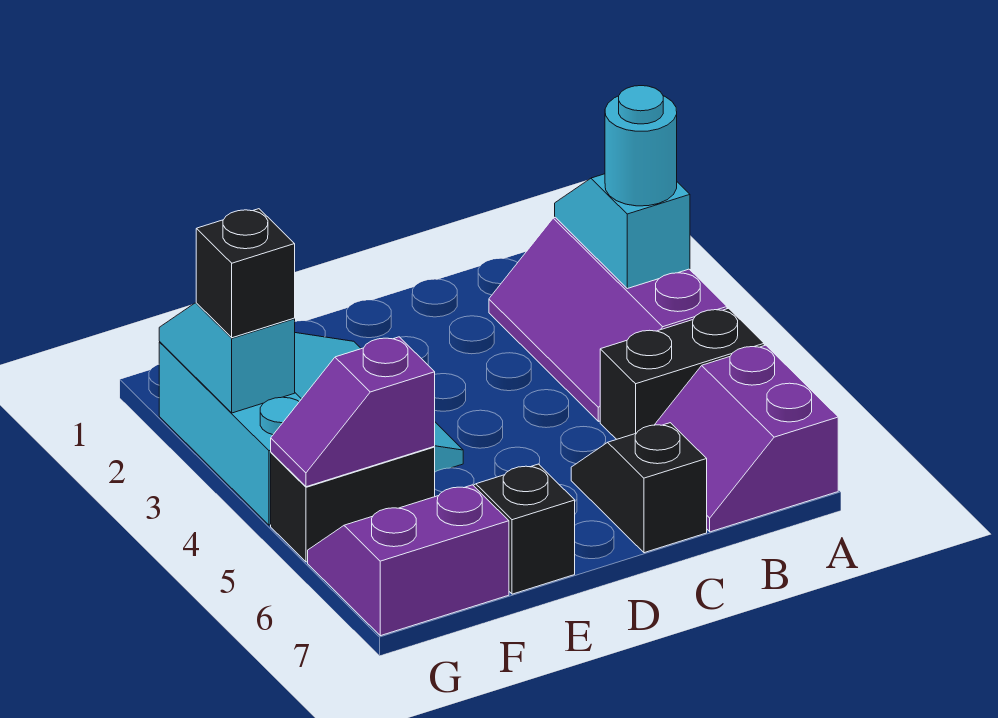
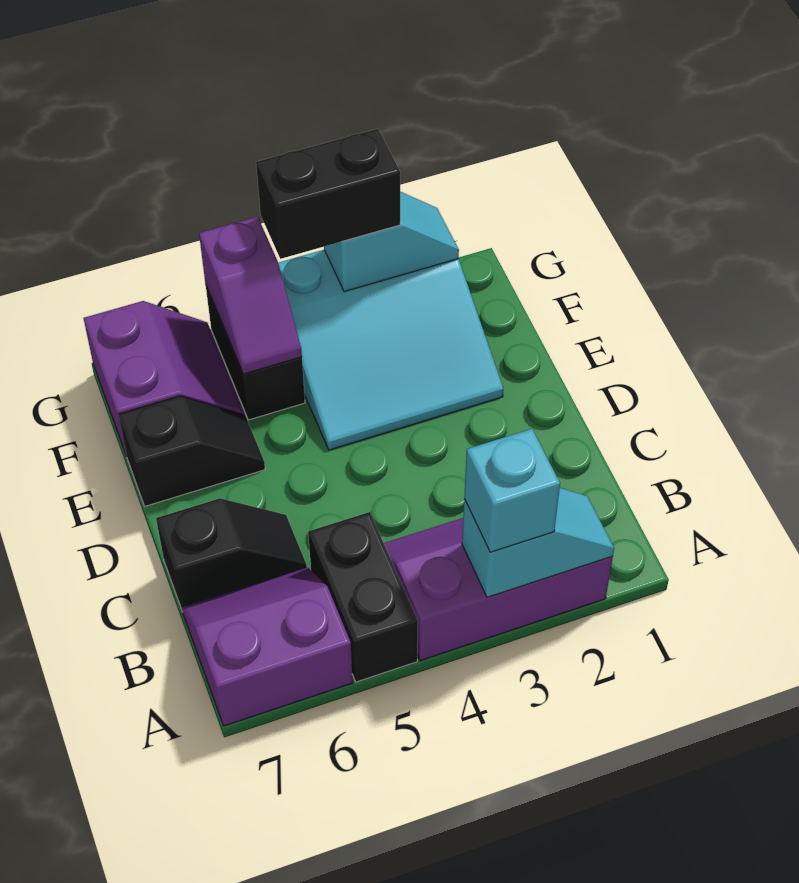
cyan 1x1 round brick [605,86,677,206] -> cyan 1x1 brick [464,429,560,552]
purple 1x2 slope [271,337,435,487] -> purple 1x2 slope turned to [199,217,302,374]
black 1x1 brick [196,209,295,338] -> black 1x2 brick [256,129,400,259]

